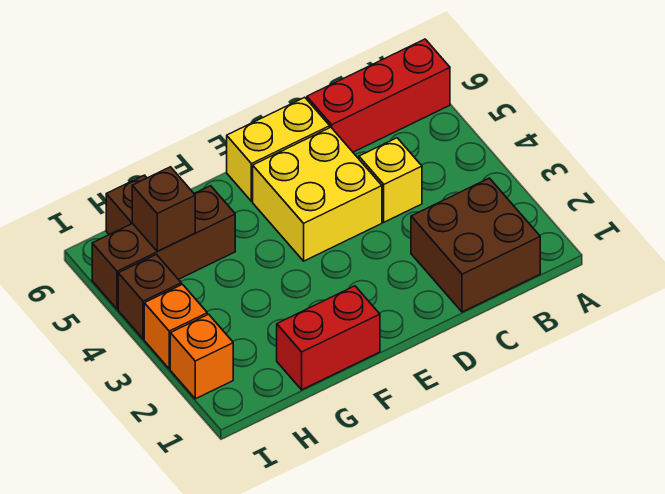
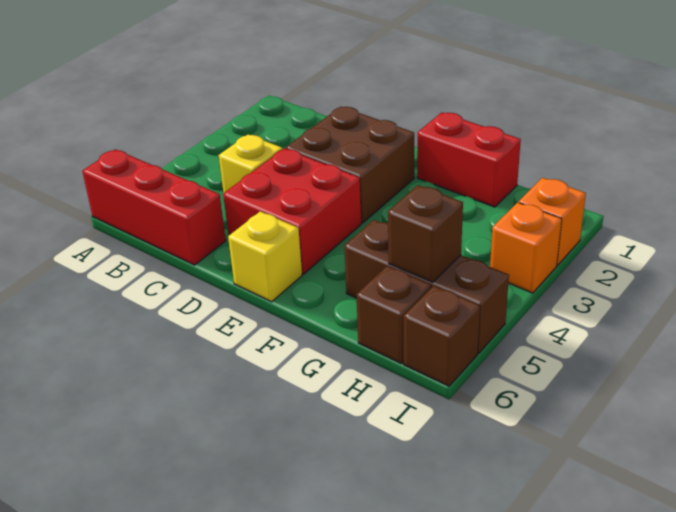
brown 2x2 brick [411,178,540,312] -> brown 2x2 brick moved to [286,107,414,223]
yellow 2x2 brick [253,127,382,261] -> red 2x2 brick [223,148,361,274]
yellow 1x2 brick [227,97,330,201] -> yellow 1x1 brick [228,211,302,302]
brown 1x1 brick [118,254,181,339] -> brown 1x1 brick moved to [404,286,480,386]

